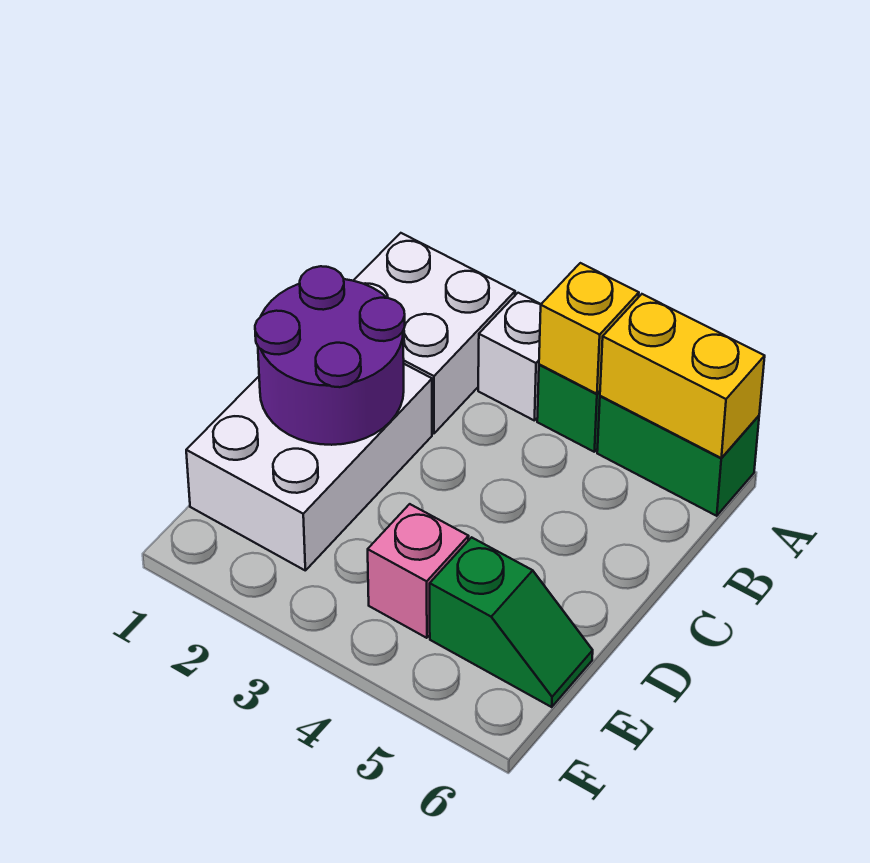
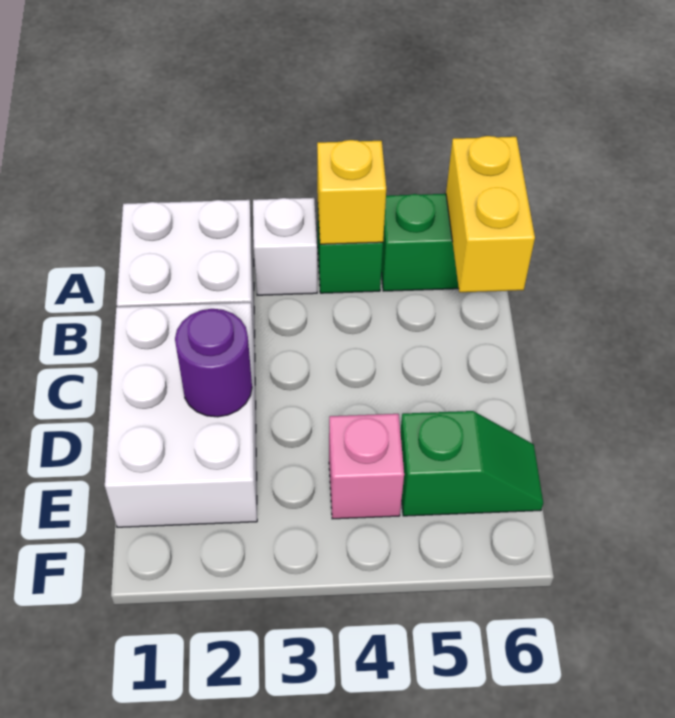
yellow 1x2 brick [600,294,765,458] -> yellow 1x2 brick turned to [446,136,535,292]
purple 2x2 round brick [255,266,405,445] -> purple 1x1 round brick [175,309,252,417]

